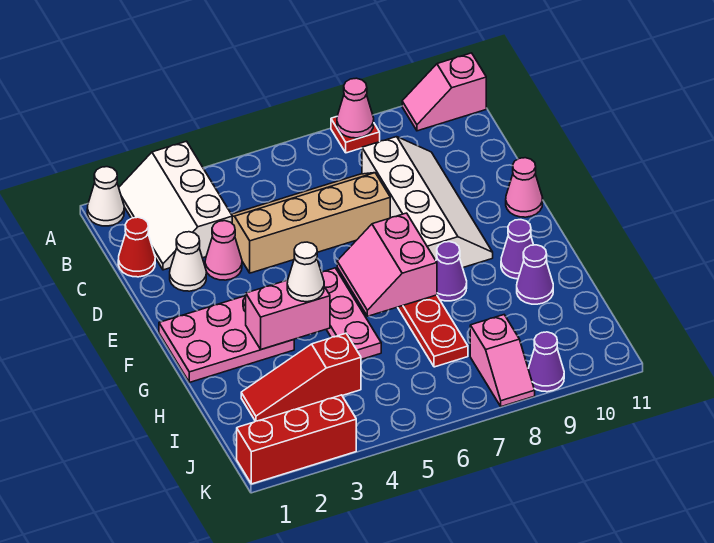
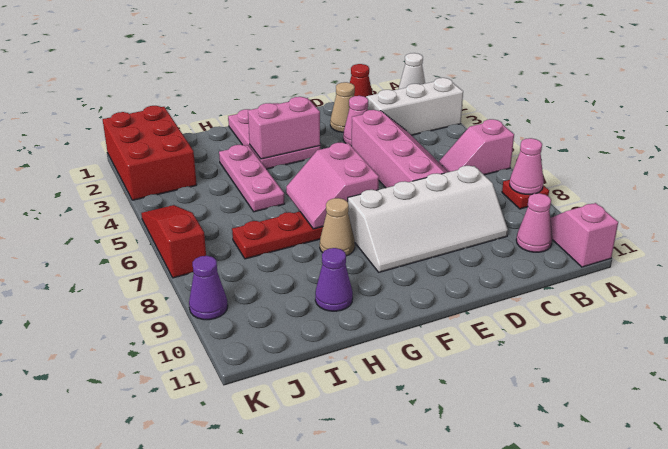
tan 2x4 slope [231,173,390,273] -> pink 2x4 slope [352,110,448,188]
white 1x1 cone [170,232,206,291] -> tan 1x1 cone [330,82,355,132]
pink 1x1 cone [506,158,543,217] -> pink 1x1 cone moved to [516,193,552,252]
pink 1x3 plate [321,268,381,359] -> pink 1x3 plate turned to [219,145,285,212]
pink 2x2 slope [337,213,437,316] -> pink 2x2 slope turned to [286,142,379,229]
pink 1x2 brick [246,280,330,349] -> pink 1x2 brick turned to [248,97,320,159]
white 1x1 cone [287,242,324,302] -> none
purple 1x1 cone [436,242,467,301] -> tan 1x1 cone [320,198,355,256]
purple 1x1 cone [501,220,533,279] -> none
red 1x3 slope [241,333,361,421] -> red 1x3 slope moved to [141,205,206,278]
pink 1x2 slope [470,315,535,407] -> pink 1x2 slope moved to [439,119,514,175]
red 1x3 brick [237,395,356,484] -> red 2x3 brick [103,106,197,200]

